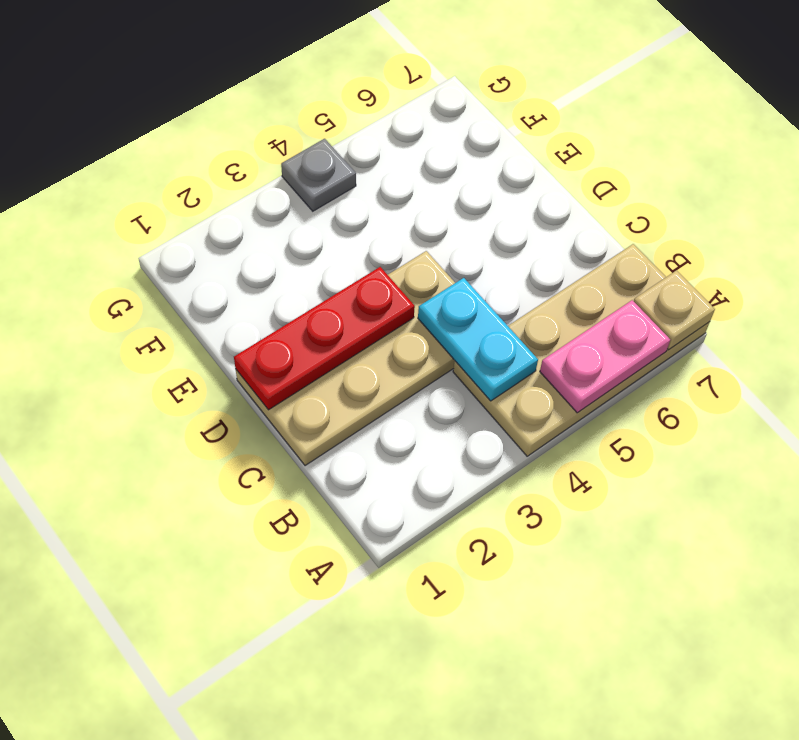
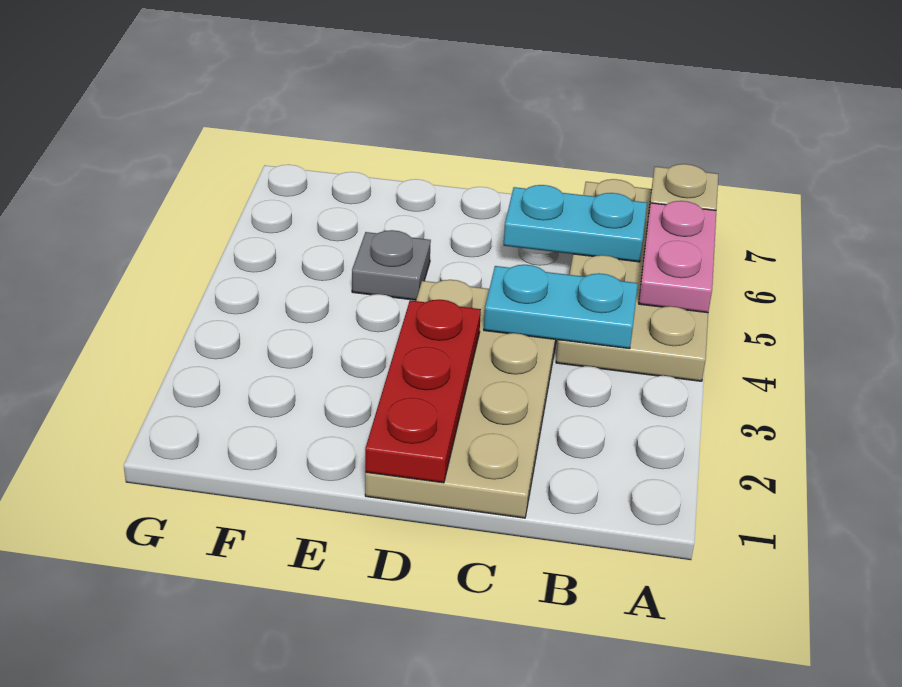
none -> cyan 1x2 plate [504,185,647,262]
grey 1x1 plate [281,139,356,211] -> grey 1x1 plate moved to [352,230,431,300]

